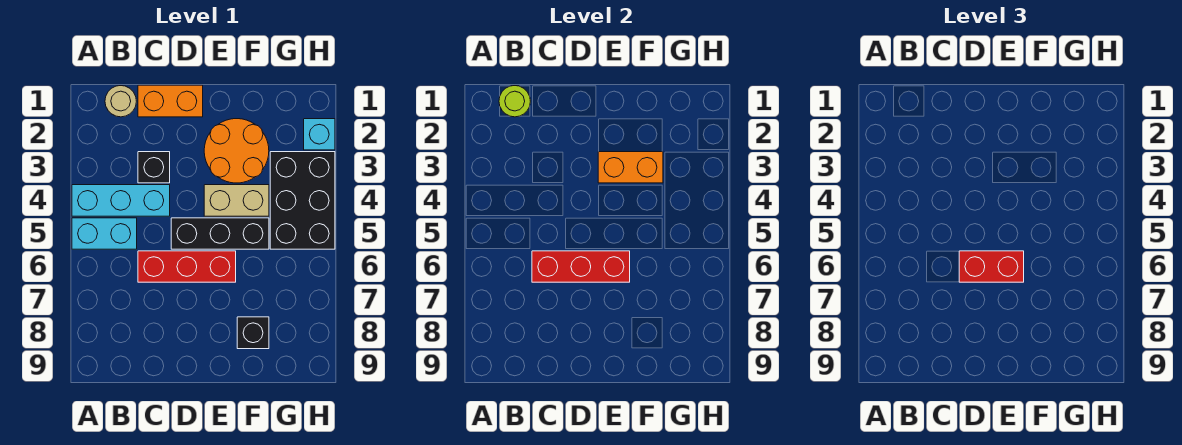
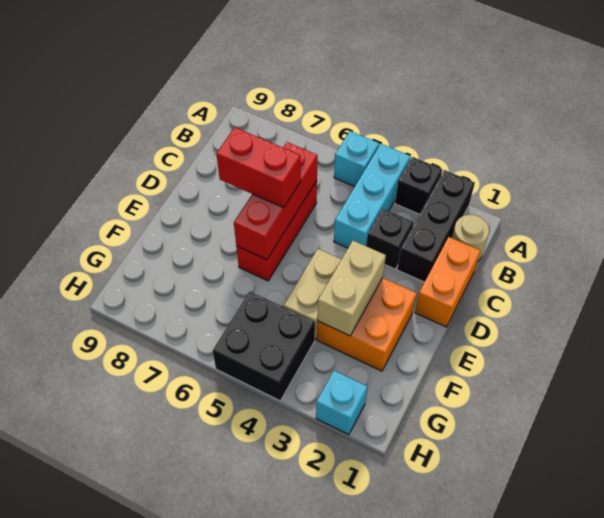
cyan 1x2 brick [72,218,137,249] -> cyan 1x1 brick [334,131,379,187]
lime 1x1 round brick [499,86,530,117] -> none
black 1x3 brick [171,218,269,249] -> black 1x3 brick moved to [397,170,475,282]
red 1x2 brick [959,251,1024,282] -> red 1x2 brick turned to [216,127,301,208]
orange 2x2 round brick [204,119,269,183] -> orange 2x2 brick [317,278,417,371]
orange 1x2 brick [598,152,663,183] -> tan 1x2 brick [318,241,386,336]
black 1x1 brick [237,317,269,349] -> black 1x1 brick moved to [395,157,442,214]
black 2x3 brick [270,152,335,249] -> black 2x2 brick [213,291,315,401]

